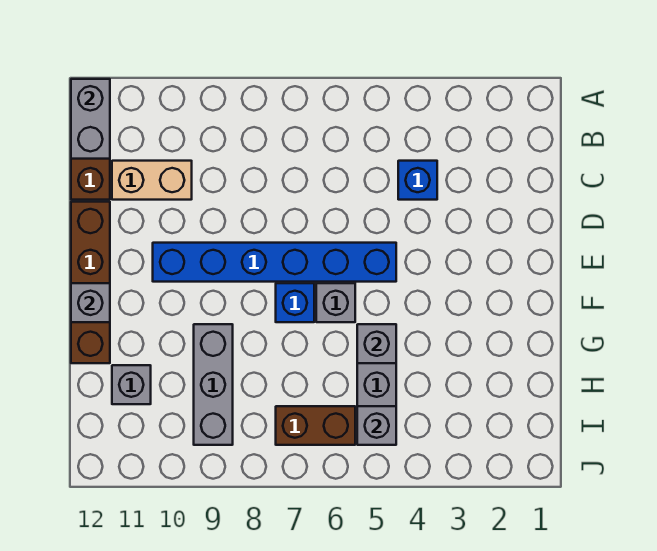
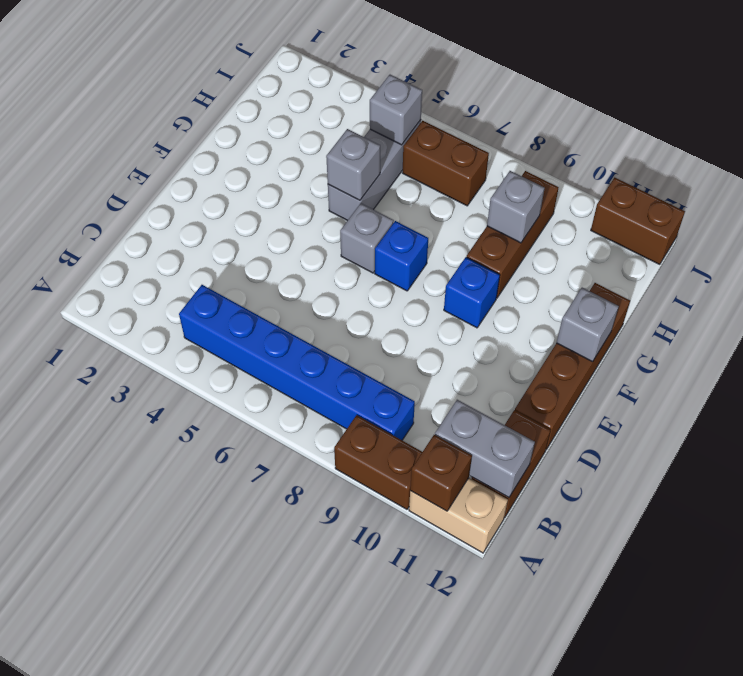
none -> brown 1x2 brick [334,415,422,509]
none -> brown 1x1 brick [410,435,472,511]
grey 1x2 brick [71,79,110,159] -> grey 1x2 brick turned to [435,400,535,497]
blue 1x1 brick [398,161,437,200] -> blue 1x1 brick moved to [444,257,500,328]
tan 1x2 brick [112,161,192,200] -> tan 1x2 brick moved to [409,478,508,553]
blue 1x6 brick [153,243,396,282] -> blue 1x6 brick moved to [179,285,415,440]
grey 1x3 brick [194,324,233,445] -> brown 1x3 brick [467,171,559,298]
grey 1x1 brick [112,365,151,404] -> grey 1x1 brick moved to [487,171,545,243]
none -> brown 1x2 brick [591,178,685,264]

